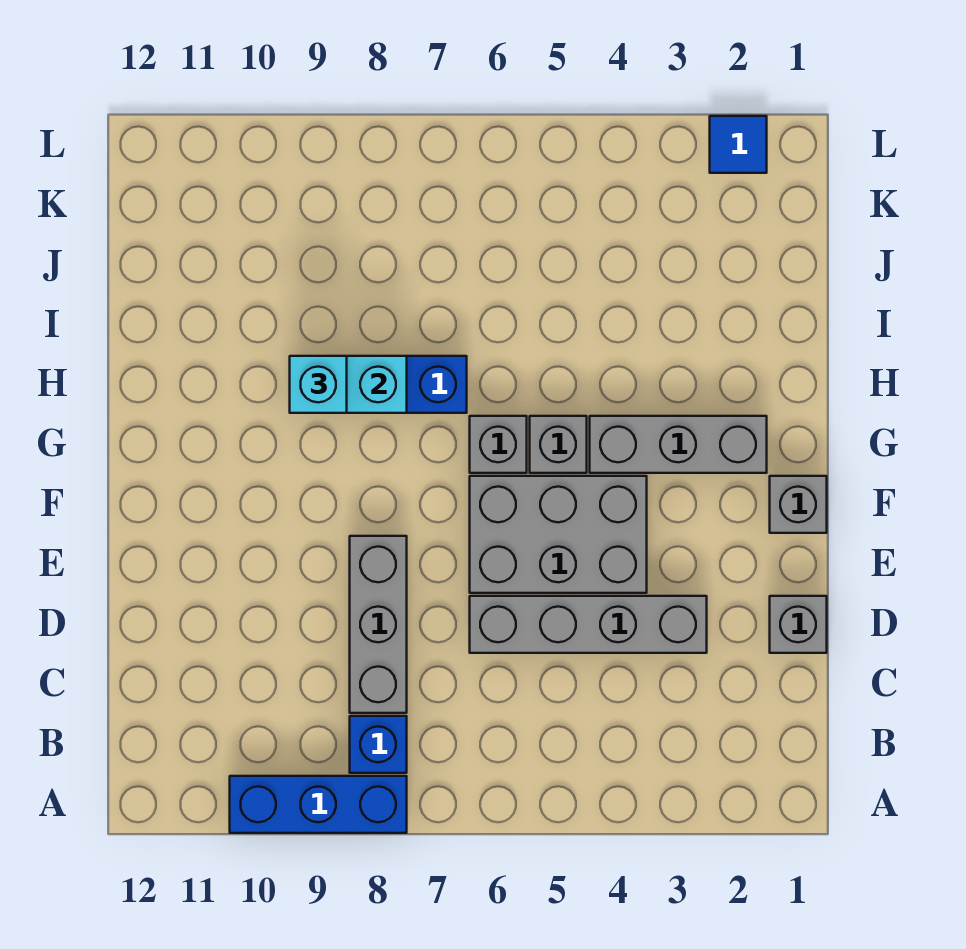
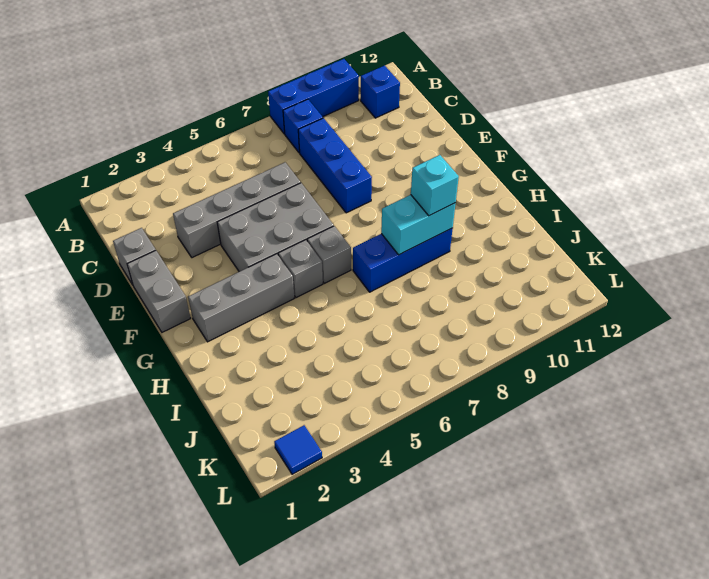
none -> blue 1x1 brick [361,65,400,118]
grey 1x3 brick [350,536,407,713] -> blue 1x3 brick [298,118,372,213]
grey 1x1 brick [770,476,827,533] -> grey 1x2 brick [127,251,191,332]

